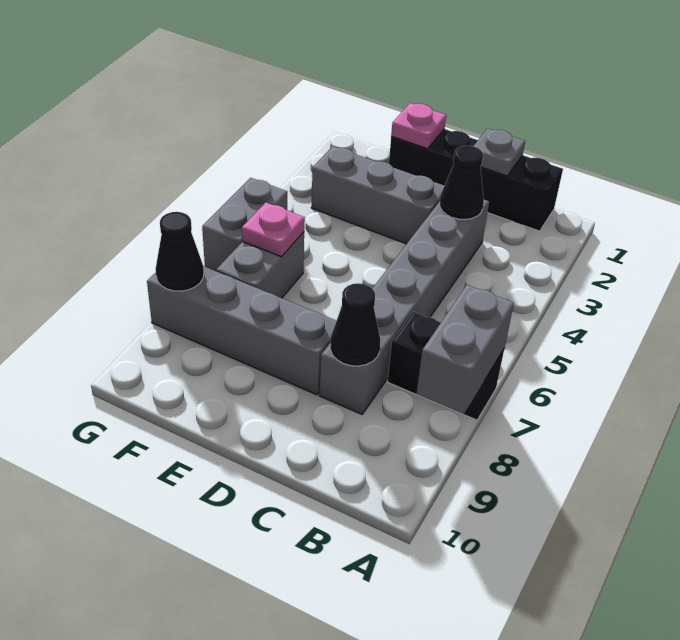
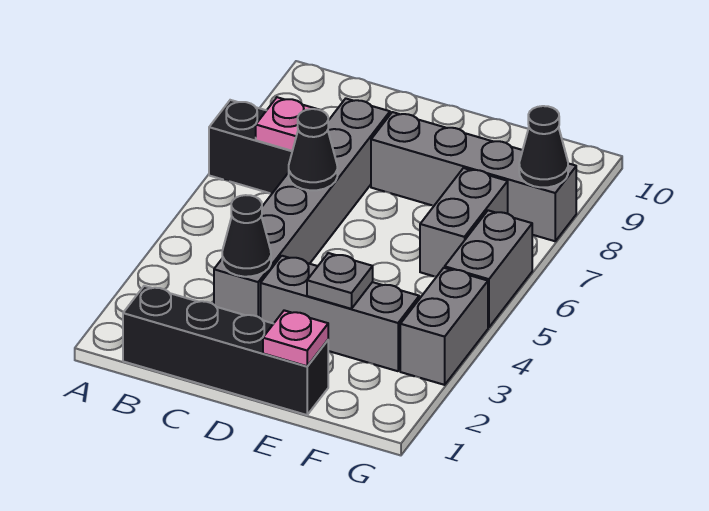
grey 1x2 brick [416,285,514,415] -> grey 1x2 brick moved to [400,268,488,385]
grey 1x1 plate [474,129,525,176] -> grey 1x1 plate moved to [307,253,373,309]
black 1x1 cone [330,283,380,366] -> black 1x1 cone moved to [289,109,337,190]
pink 1x1 plate [242,202,305,257] -> pink 1x1 plate moved to [256,97,319,151]

